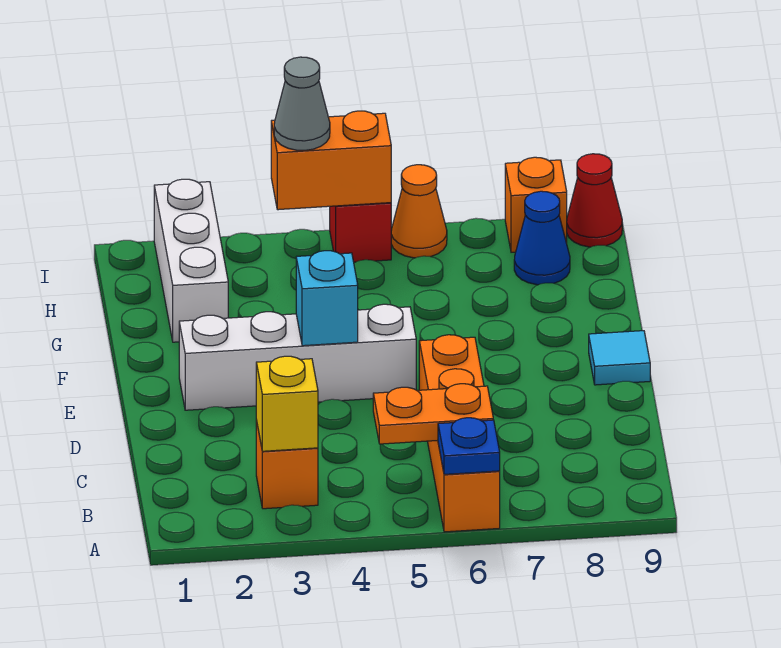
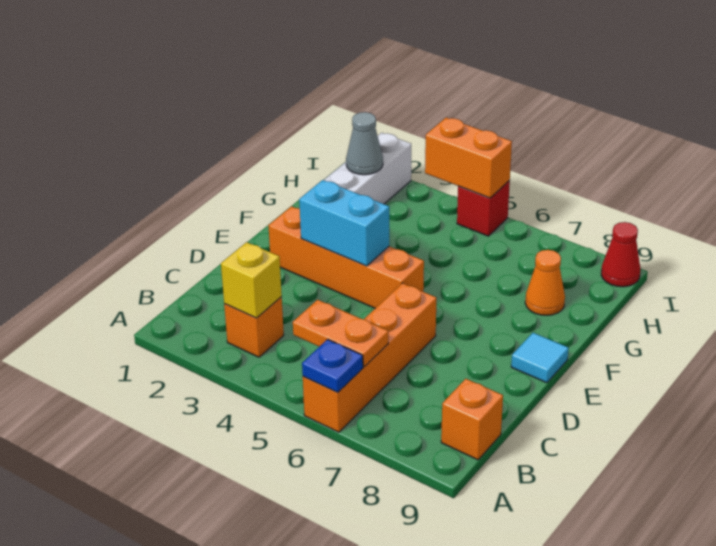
white 1x4 brick [179,304,416,410] -> orange 1x4 brick [268,206,424,308]
cyan 1x1 brick [296,251,358,346] -> cyan 1x2 brick [299,180,389,266]
blue 1x1 cone [514,191,570,285] -> none
grey 1x1 cone [274,57,330,150] -> grey 1x1 cone moved to [346,112,383,175]
orange 1x1 cone [391,165,447,258] -> orange 1x1 cone moved to [525,250,565,315]
orange 1x1 brick [505,157,567,252] -> orange 1x1 brick moved to [441,379,503,460]

